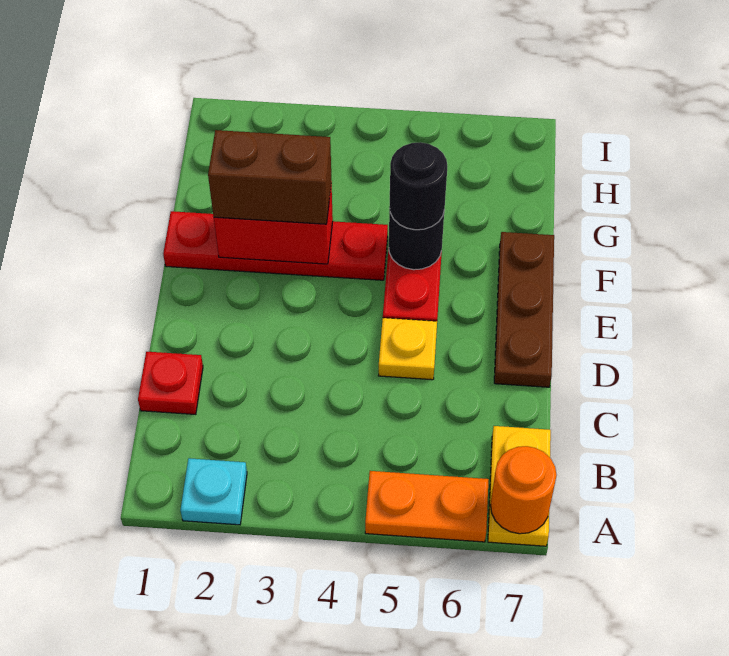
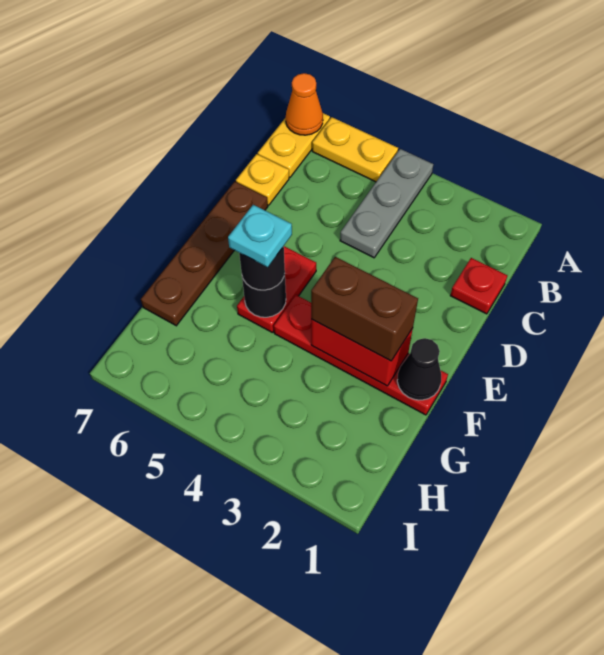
cyan 1x1 plate [181,458,247,525] -> cyan 1x1 plate moved to [228,205,292,267]
none -> grey 1x3 plate [340,149,433,258]
orange 1x2 plate [365,471,489,542] -> yellow 1x2 plate [312,117,398,182]
orange 1x1 round brick [491,446,557,534] -> orange 1x1 cone [286,73,323,135]
yellow 1x1 plate [379,318,437,380] -> yellow 1x1 plate moved to [236,154,289,205]
brown 1x3 plate [494,232,554,387] -> brown 1x4 plate [141,182,268,326]
none -> black 1x1 cone [397,338,441,400]

